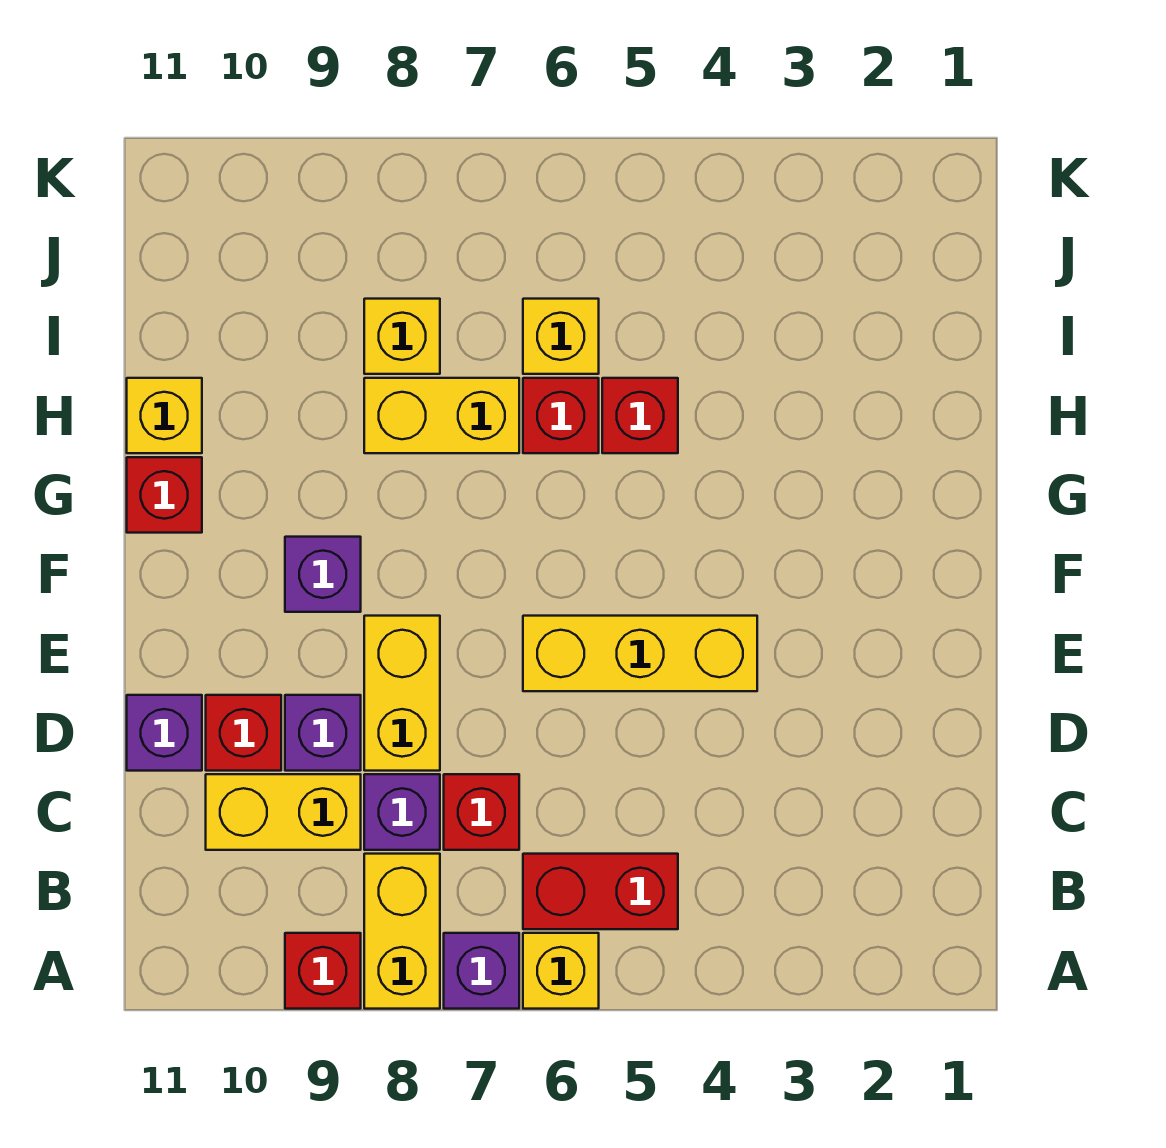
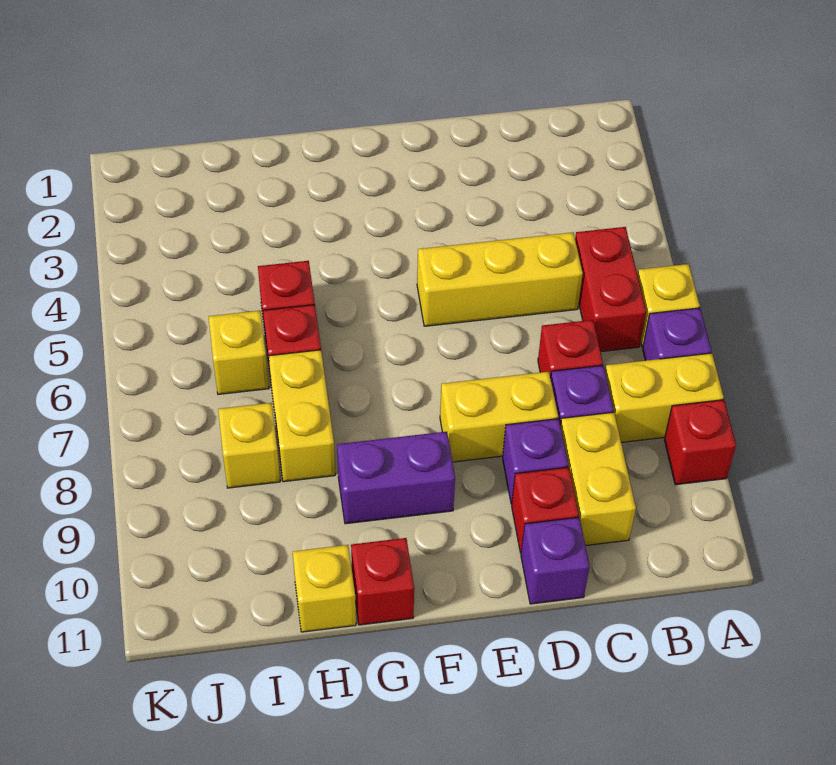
yellow 1x3 brick [523,616,757,691] -> yellow 1x3 brick turned to [417,232,583,326]
purple 1x1 brick [285,537,361,612] -> purple 1x2 brick [337,432,455,524]

